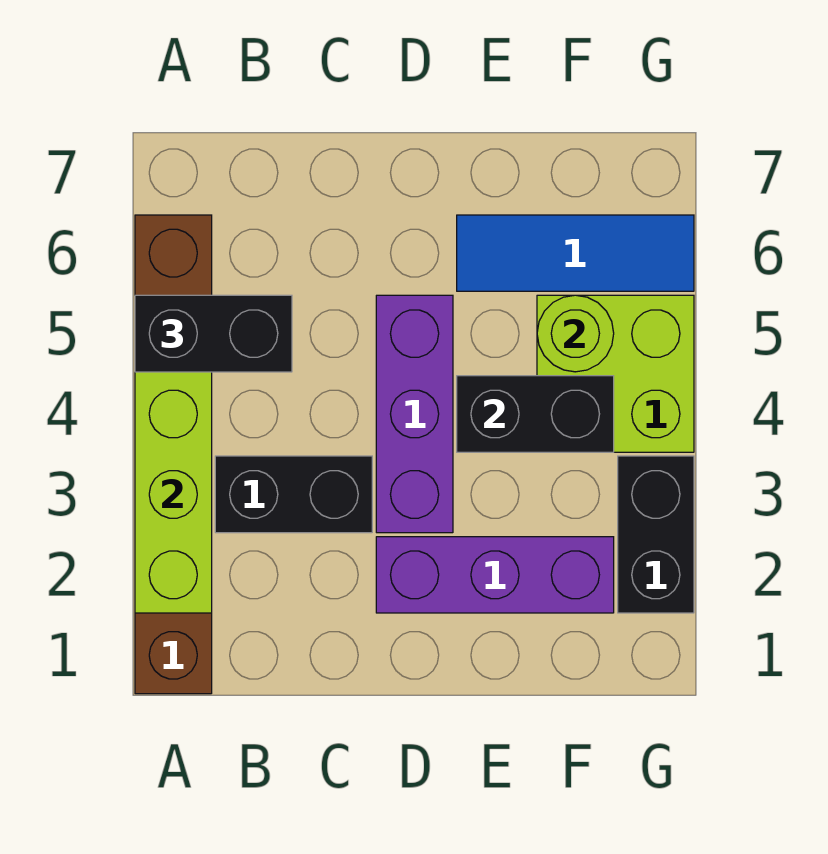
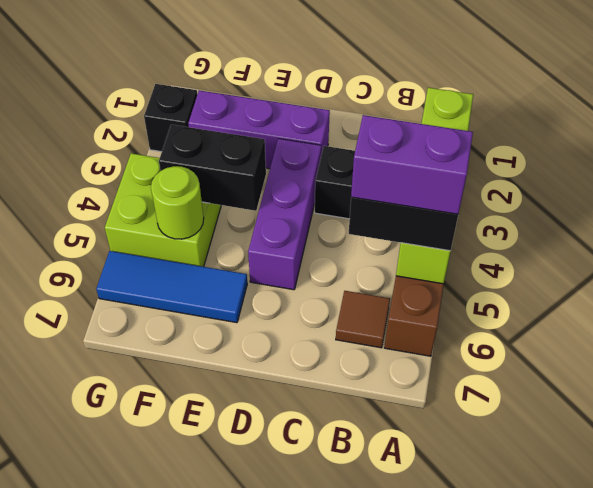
none -> purple 1x2 brick [351,115,473,214]
none -> brown 1x1 tile [336,291,390,348]
black 1x2 brick [618,456,694,613] -> black 1x1 brick [144,84,197,152]

